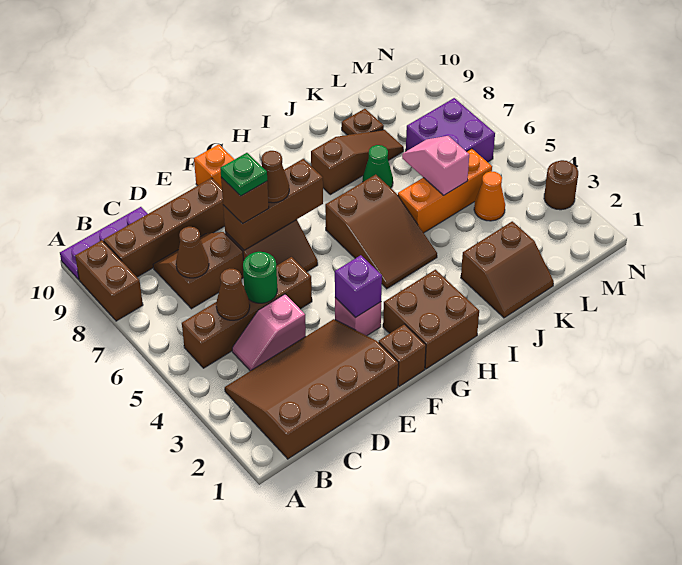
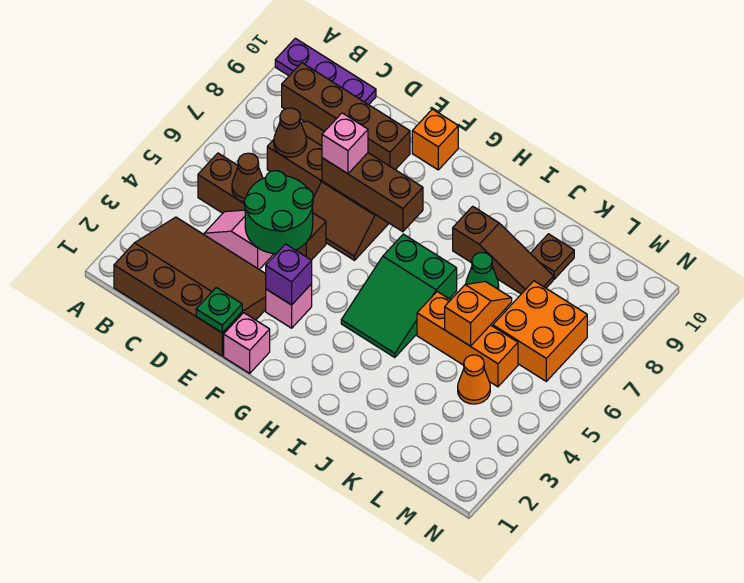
brown 1x2 brick [75,240,143,321] -> none
green 1x1 round brick [243,252,277,303] -> green 2x2 round brick [244,171,313,254]
brown 1x1 brick [221,177,269,224] -> pink 1x1 brick [322,113,368,174]
green 1x1 plate [220,153,267,196] -> green 1x1 plate moved to [196,288,242,333]
brown 1x1 brick [379,324,426,386] -> pink 1x1 brick [224,313,270,373]
brown 1x1 cone [261,151,289,203] -> none
brown 2x2 brick [383,270,479,369] -> none
brown 2x3 slope [325,175,437,289] -> green 2x3 slope [341,234,457,358]
brown 2x2 slope [461,221,554,318] -> none
pink 1x2 slope [402,136,469,195] -> orange 1x2 slope [445,281,512,346]
purple 2x2 brick [406,98,495,162] -> orange 2x2 brick [493,281,587,381]
brown 1x1 round brick [544,160,578,210] -> none

